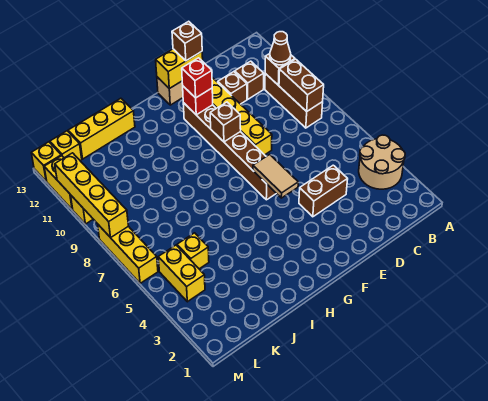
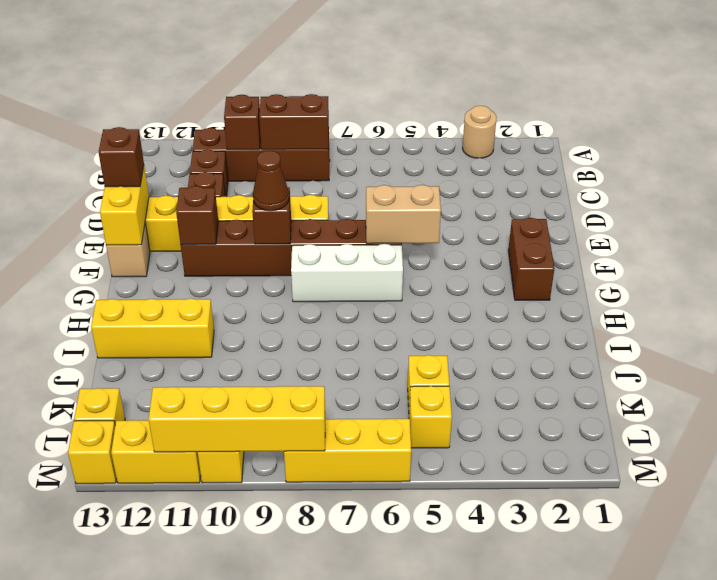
tan 2x2 round brick [359,135,405,189] -> tan 1x1 round brick [462,106,497,158]
brown 1x3 brick [265,74,323,128] -> brown 1x4 brick [192,128,330,181]
brown 1x1 cone [270,32,291,65] -> brown 1x1 cone moved to [253,150,289,211]
brown 1x2 brick [299,165,348,217] -> brown 1x2 brick moved to [508,218,554,300]
tan 1x2 tile [253,154,298,198] -> tan 1x2 brick [366,185,441,244]
red 1x1 brick [183,86,213,115] -> brown 1x1 brick [176,186,218,245]
red 1x1 brick [182,58,212,98] -> none
none -> white 1x3 brick [291,244,403,302]
yellow 1x3 brick [68,98,135,159] -> yellow 1x3 brick turned to [91,298,214,358]
yellow 1x2 brick [158,245,205,302] -> yellow 1x1 brick [409,386,452,448]

